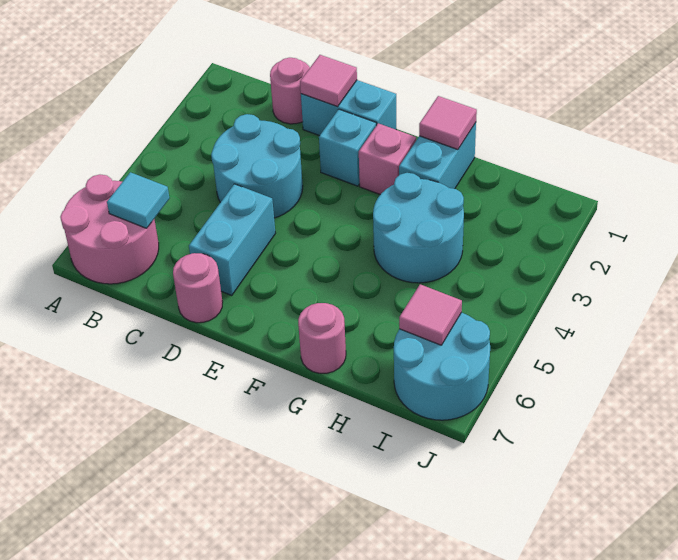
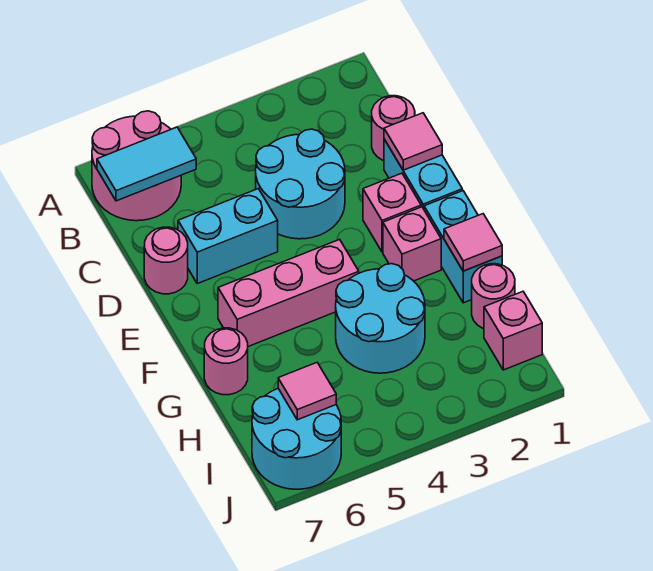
cyan 1x1 tile [107,172,170,228] -> cyan 1x2 tile [97,127,196,201]
cyan 1x1 brick [319,109,376,186] -> pink 1x1 brick [363,173,421,252]
none -> pink 1x3 brick [218,239,359,347]
cyan 1x2 brick [399,123,476,189] -> cyan 1x2 brick turned to [424,191,502,303]
none -> pink 1x1 round brick [472,264,515,329]
none -> pink 1x1 brick [484,292,542,370]

